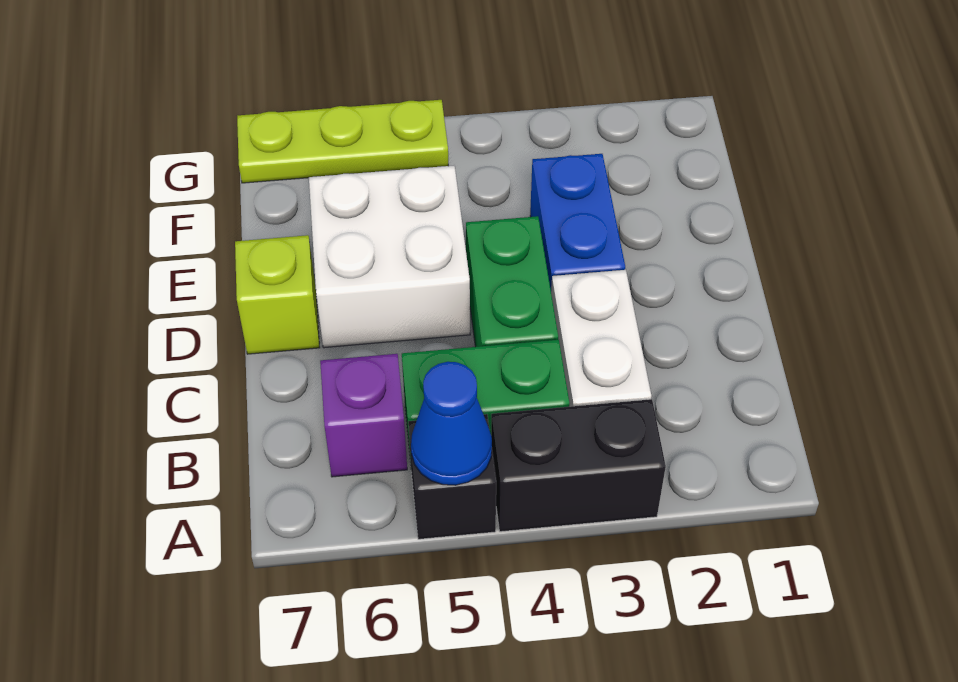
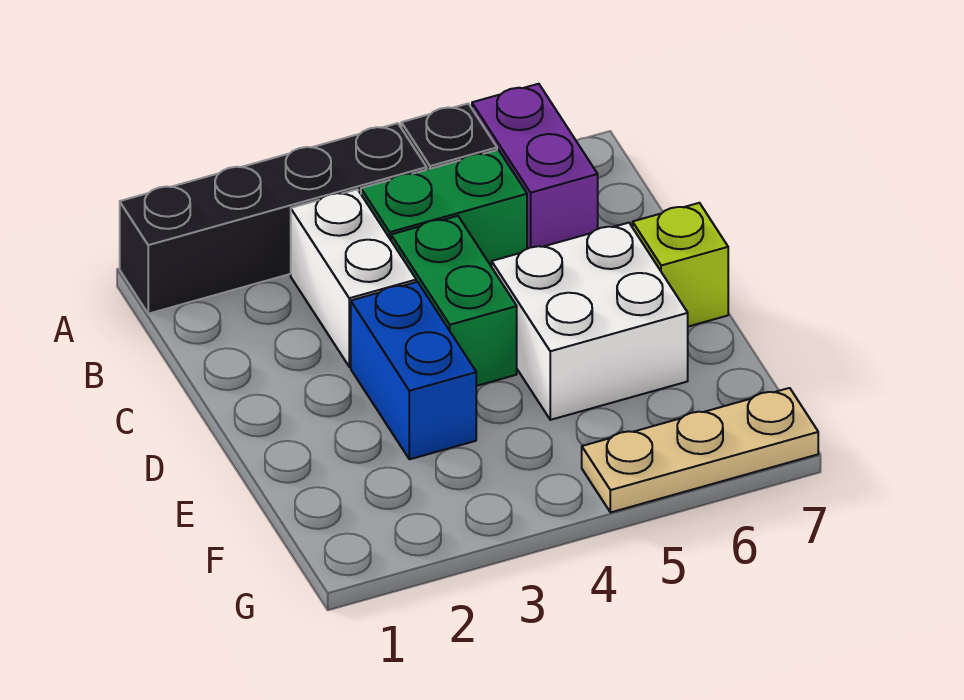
black 1x2 brick [491,399,666,532] -> black 1x4 brick [120,123,427,314]
blue 1x1 cone [411,362,492,485] -> none
purple 1x1 brick [320,354,407,477] -> purple 1x2 brick [472,84,598,249]
lime 1x3 plate [237,100,448,183] -> tan 1x3 plate [582,388,818,512]

